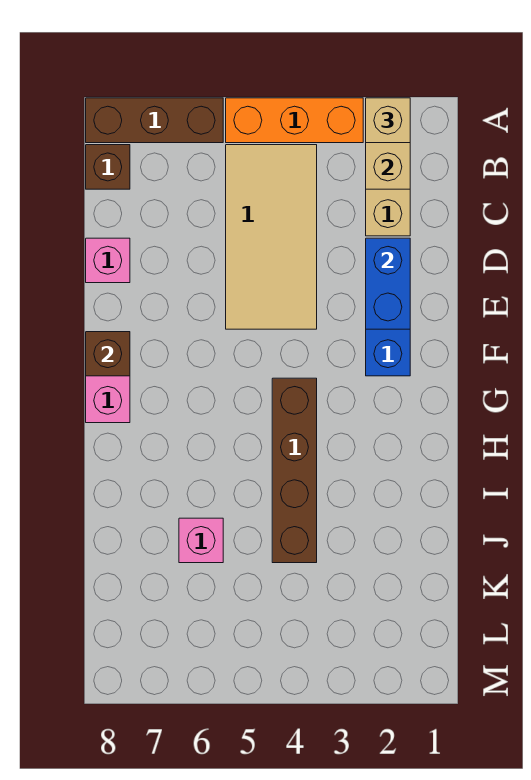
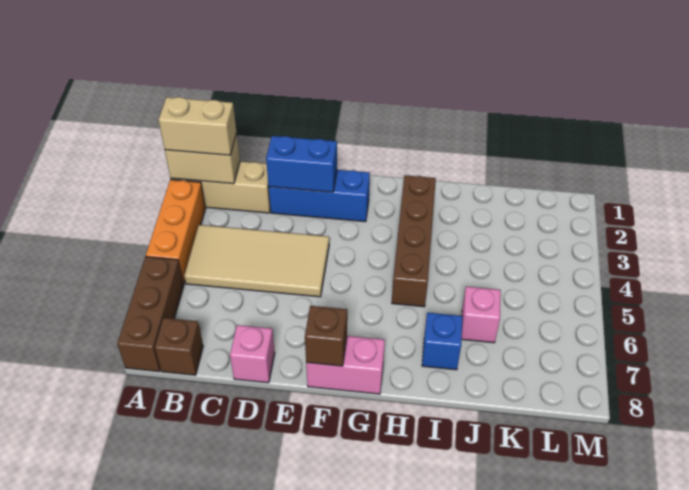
tan 1x1 brick [366,98,410,143] -> tan 1x2 brick [159,97,237,155]
brown 1x4 brick [272,378,317,563] -> brown 1x4 brick turned to [392,175,436,307]
none -> blue 1x1 brick [422,313,463,370]

